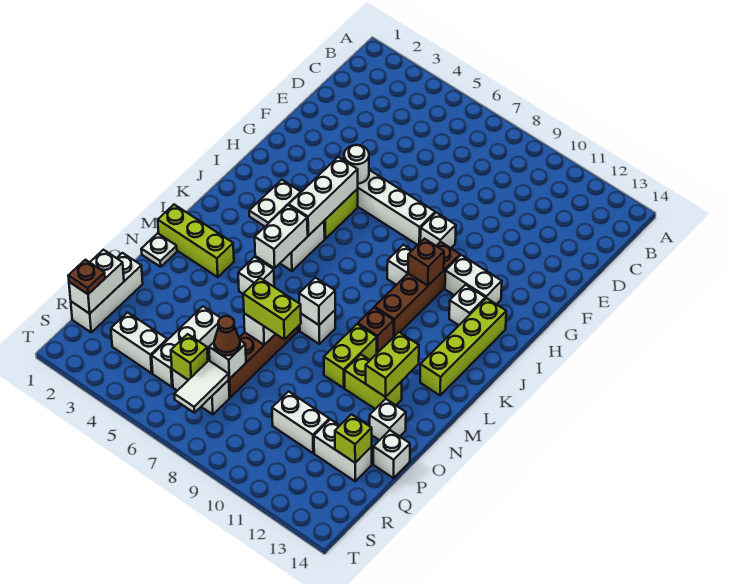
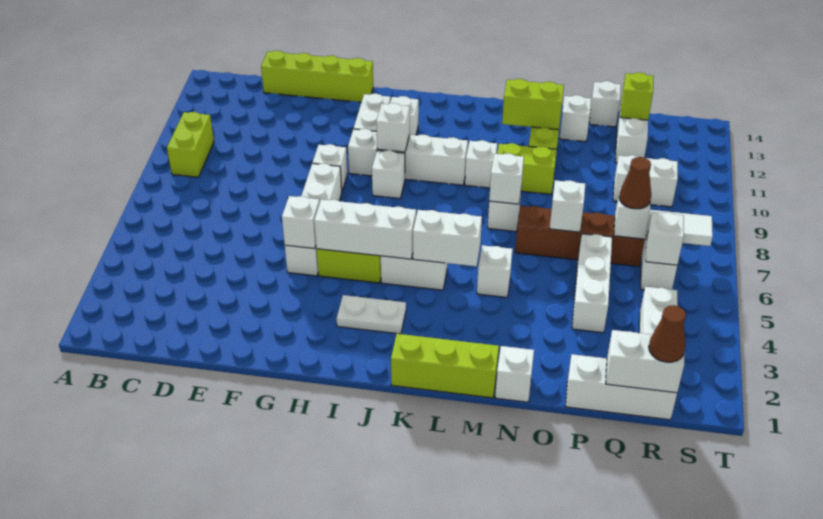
white 1x1 round brick [344,145,369,184] -> white 1x1 brick [282,196,320,249]
brown 1x4 brick [375,242,460,336] -> white 1x4 brick [348,129,468,185]
brown 1x1 brick [408,239,444,286] -> white 1x1 brick [376,103,410,152]
lime 1x4 brick [420,298,506,395] -> lime 1x4 brick moved to [261,51,373,102]
brown 1x1 brick [358,307,394,353] -> white 1x1 brick [465,140,497,188]
lime 1x3 brick [158,205,234,277] -> lime 1x3 brick turned to [391,334,499,398]
white 1x1 plate [141,233,177,267] -> white 1x1 brick [495,346,534,402]
lime 1x2 brick [243,278,301,339] -> lime 1x2 brick moved to [167,112,214,177]
white 1x3 brick [152,306,220,387] -> white 1x3 brick turned to [572,234,612,333]
white 1x2 brick [272,391,329,453] -> white 1x2 brick turned to [613,155,678,207]
brown 1x1 plate [68,260,105,294] -> brown 1x1 cone [649,305,686,362]
lime 1x1 brick [171,334,208,380] -> white 1x1 brick [646,212,684,265]

